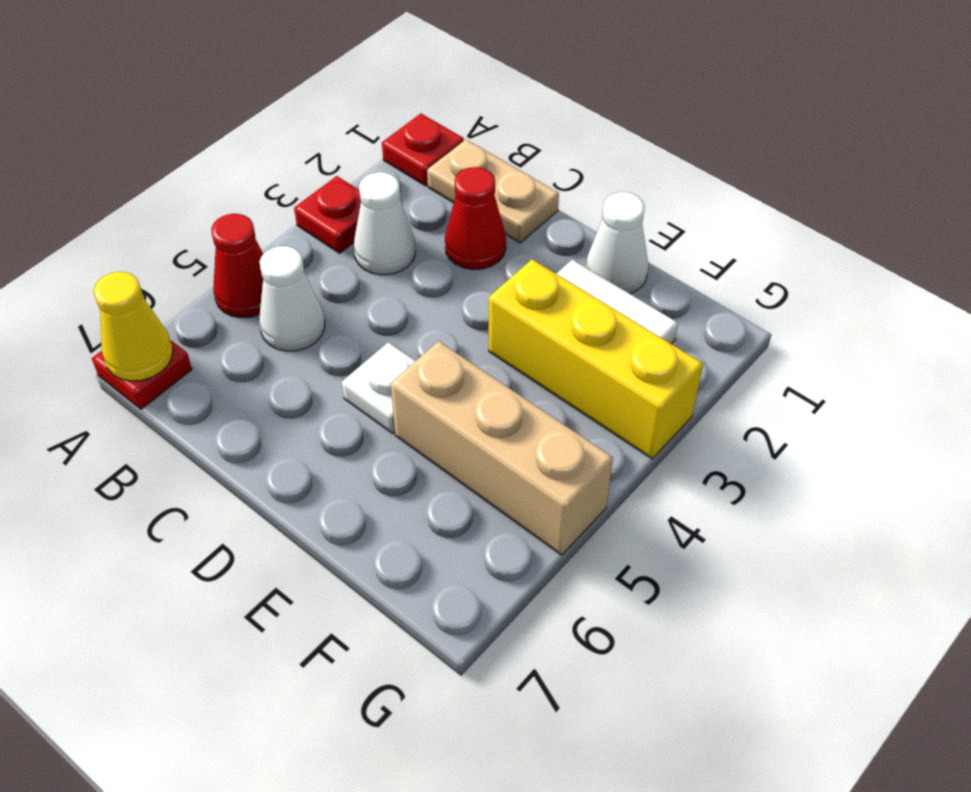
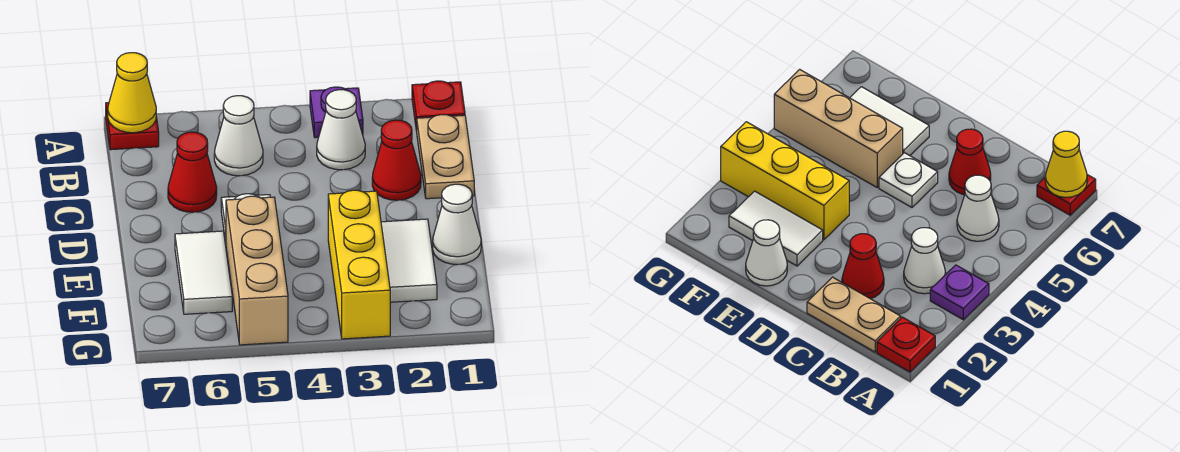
red 1x1 plate [294,176,361,253] -> purple 1x1 plate [310,87,363,138]
red 1x1 cone [211,214,263,318] -> red 1x1 cone moved to [168,132,217,212]
none -> white 1x2 tile [175,231,232,314]

